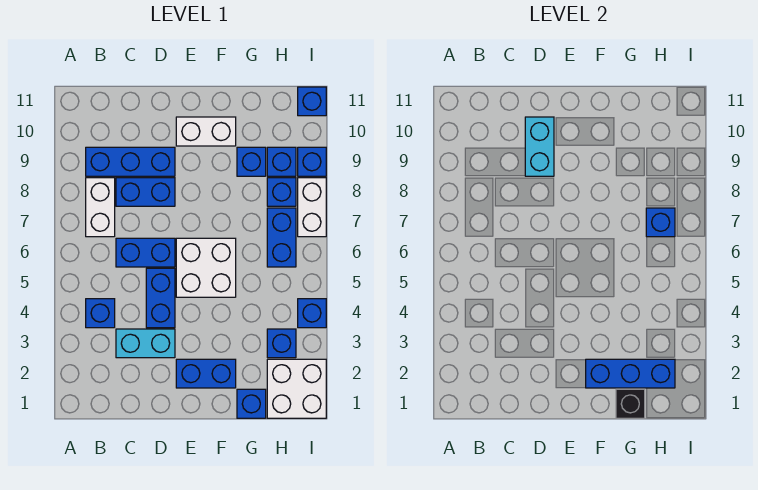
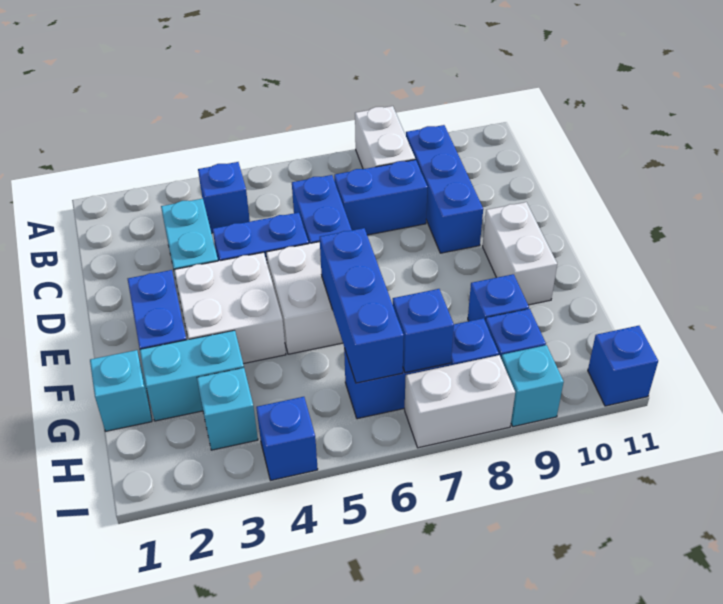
white 1x2 brick [86,178,115,237] -> white 1x2 brick turned to [355,106,415,169]
blue 1x2 brick [116,178,175,206] -> blue 1x2 brick turned to [334,160,428,235]
cyan 1x2 brick [525,117,554,176] -> cyan 1x2 brick moved to [140,330,244,421]
blue 1x3 brick [586,359,675,388] -> blue 1x3 brick moved to [320,228,404,383]
blue 1x1 brick [237,389,266,418] -> cyan 1x1 brick [90,350,152,431]
black 1x1 brick [616,389,645,418] -> none
white 2x2 brick [267,359,326,418] -> white 2x2 brick moved to [174,252,286,364]
blue 1x1 brick [267,329,296,358] -> cyan 1x1 brick [197,368,258,450]
blue 1x1 brick [298,147,326,176] -> cyan 1x1 brick [501,345,564,427]

